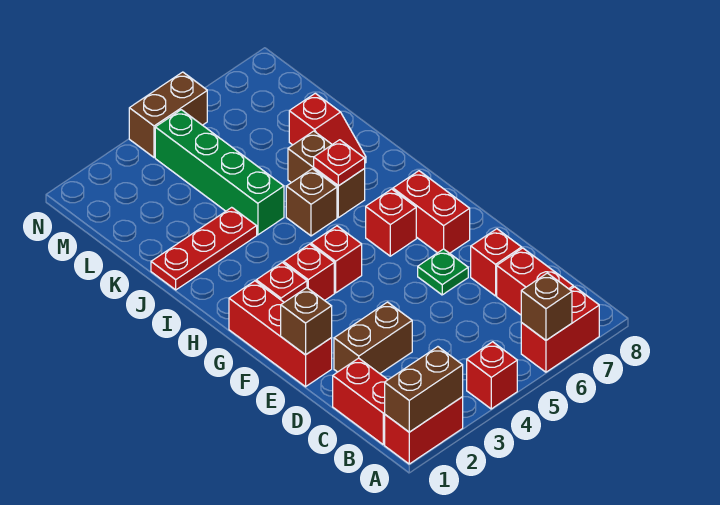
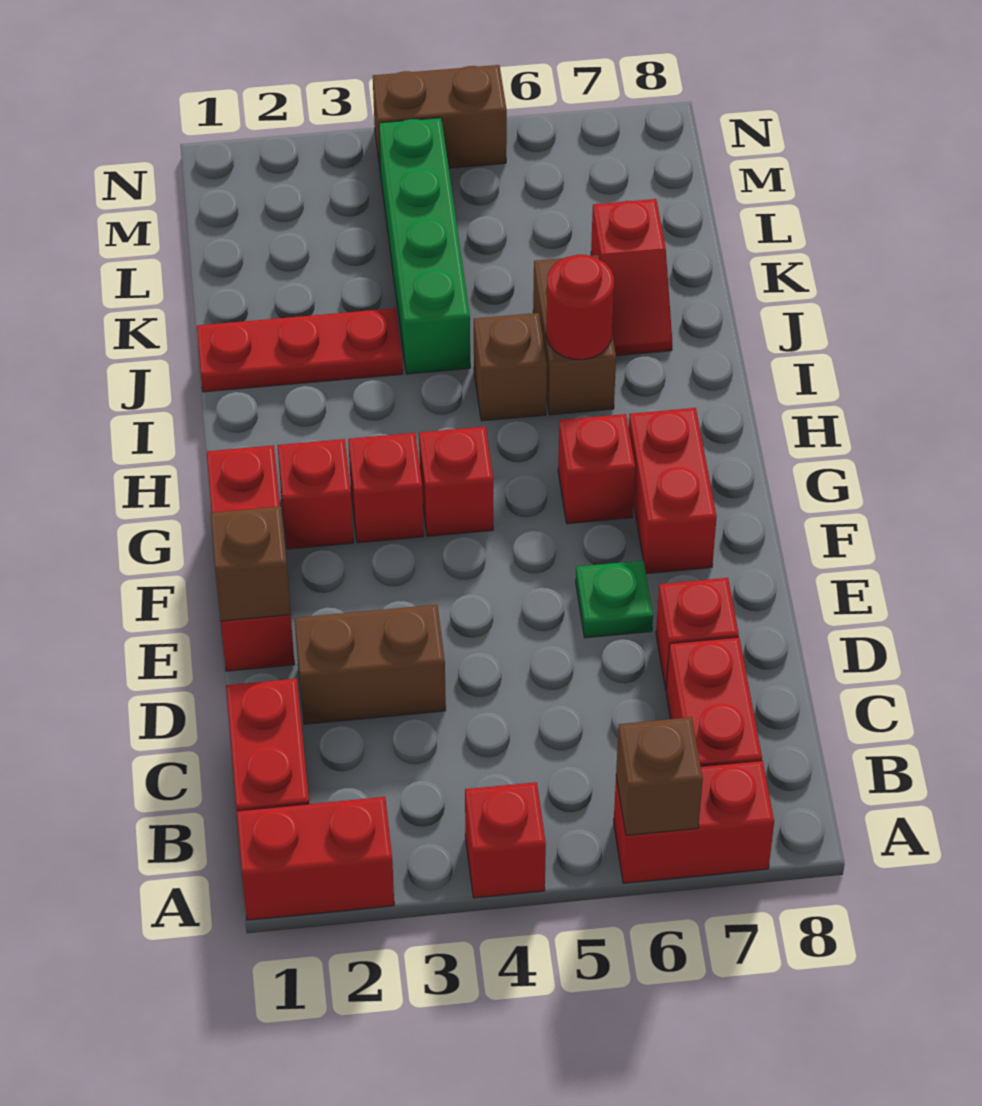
brown 1x2 brick [385,347,463,432] -> none
red 1x1 plate [314,140,365,186] -> red 1x1 round brick [546,254,614,360]

